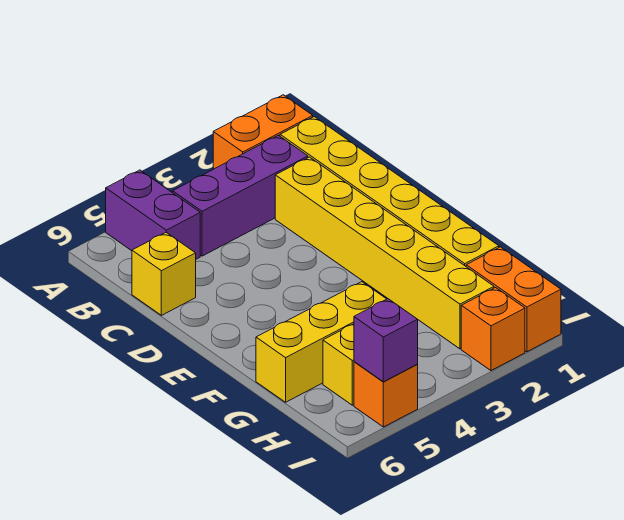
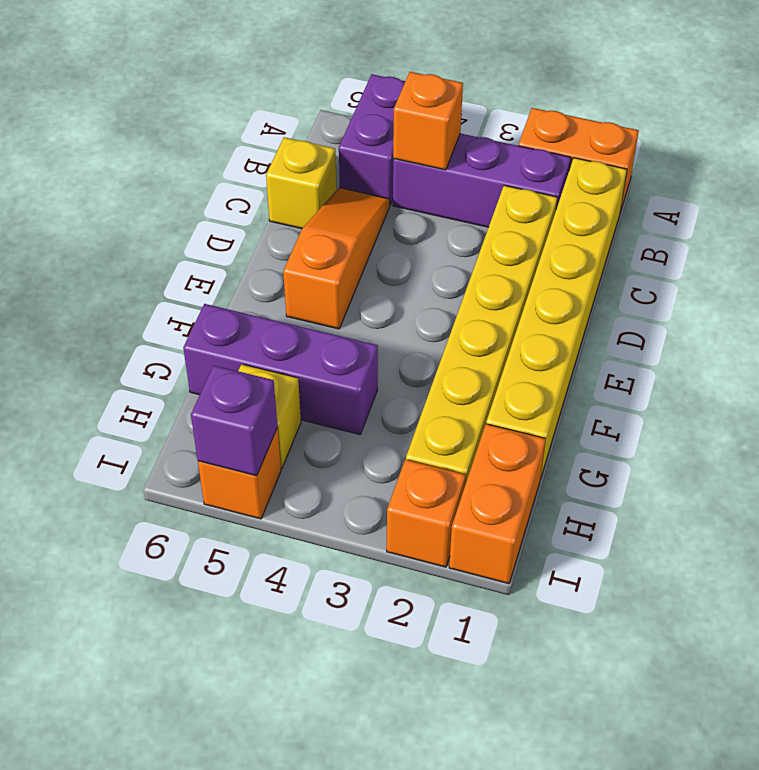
none -> orange 1x1 brick [393,72,463,170]
none -> orange 1x3 slope [283,188,390,329]
yellow 1x3 brick [256,282,386,402] -> purple 1x3 brick [183,304,378,434]

